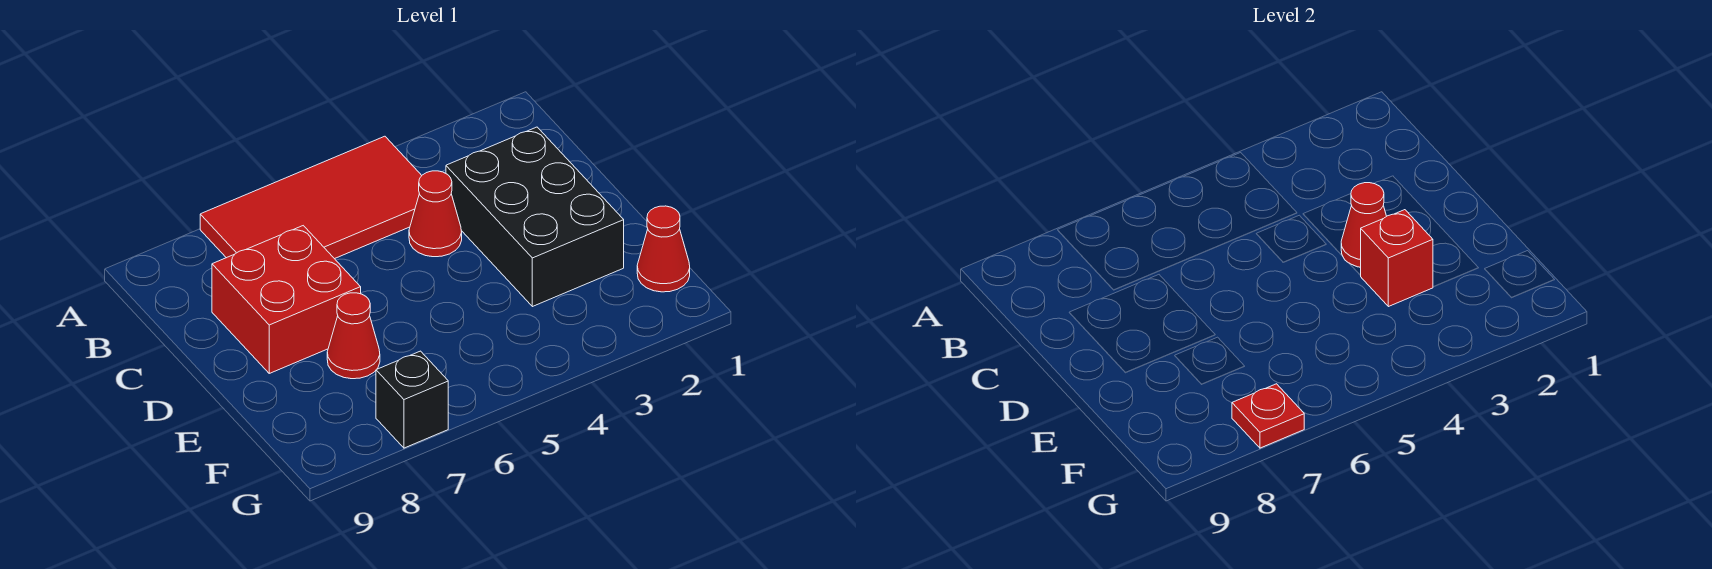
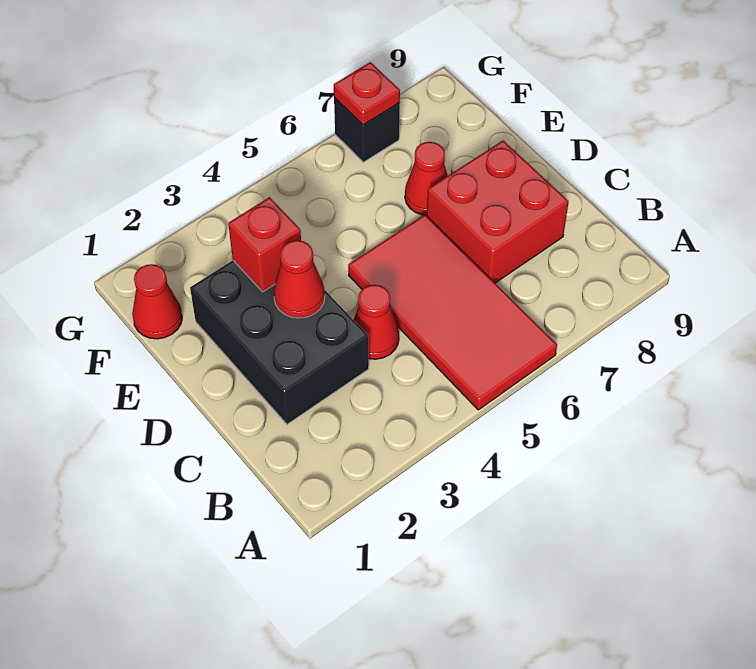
red 2x4 tile [200,136,422,259] -> red 2x4 tile turned to [348,215,557,410]

